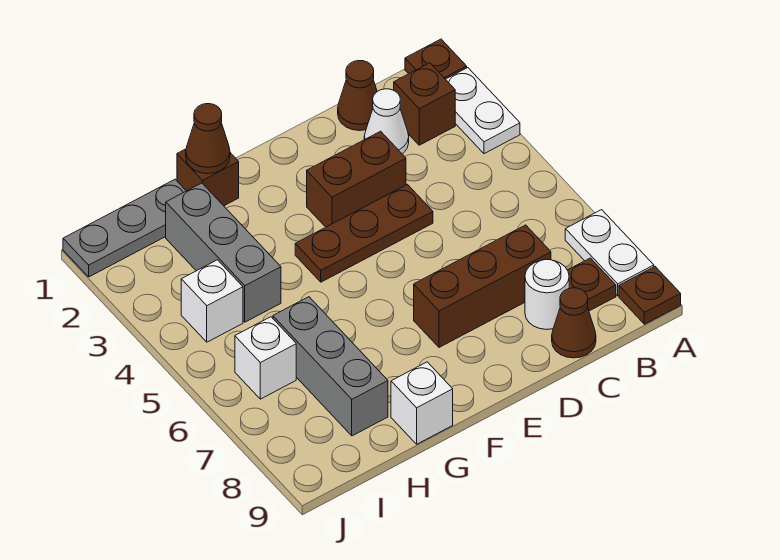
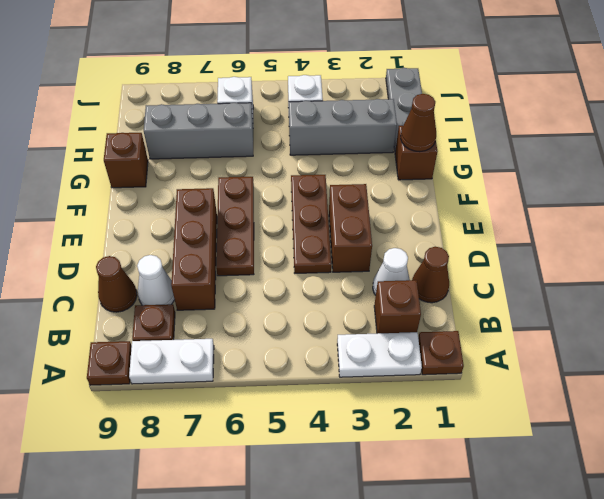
white 1x1 round brick [525,259,569,330] -> white 1x1 cone [137,255,175,305]
none -> brown 1x3 plate [216,177,254,276]
white 1x1 brick [391,362,453,444] -> brown 1x1 brick [104,133,148,188]

